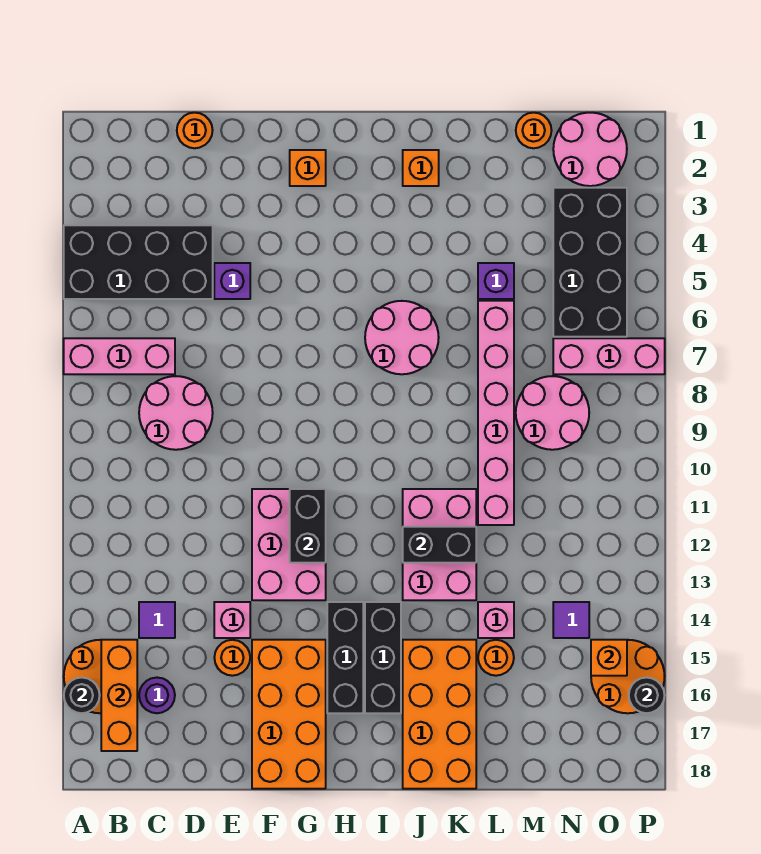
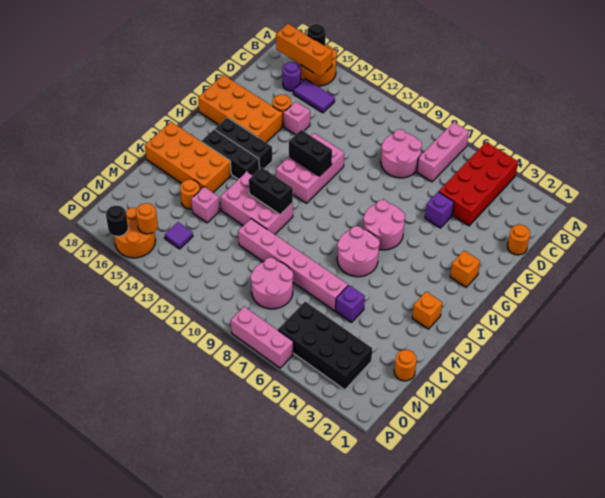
black 2x4 brick [64,225,213,299] -> red 2x4 brick [439,142,518,226]
purple 1x1 tile [139,602,175,638] -> purple 1x2 tile [294,79,335,113]
pink 2x3 brick [252,489,326,600] -> pink 2x3 brick turned to [276,133,344,203]
black 1x2 brick [403,527,476,563] -> black 1x2 brick turned to [249,167,293,215]
pink 2x2 round brick [553,113,627,186] -> pink 2x2 round brick moved to [363,200,405,250]
pink 1x3 brick [553,338,665,374] -> pink 1x3 brick turned to [231,307,293,368]
orange 1x1 brick [591,640,627,676] -> orange 1x1 round brick [136,203,158,234]

